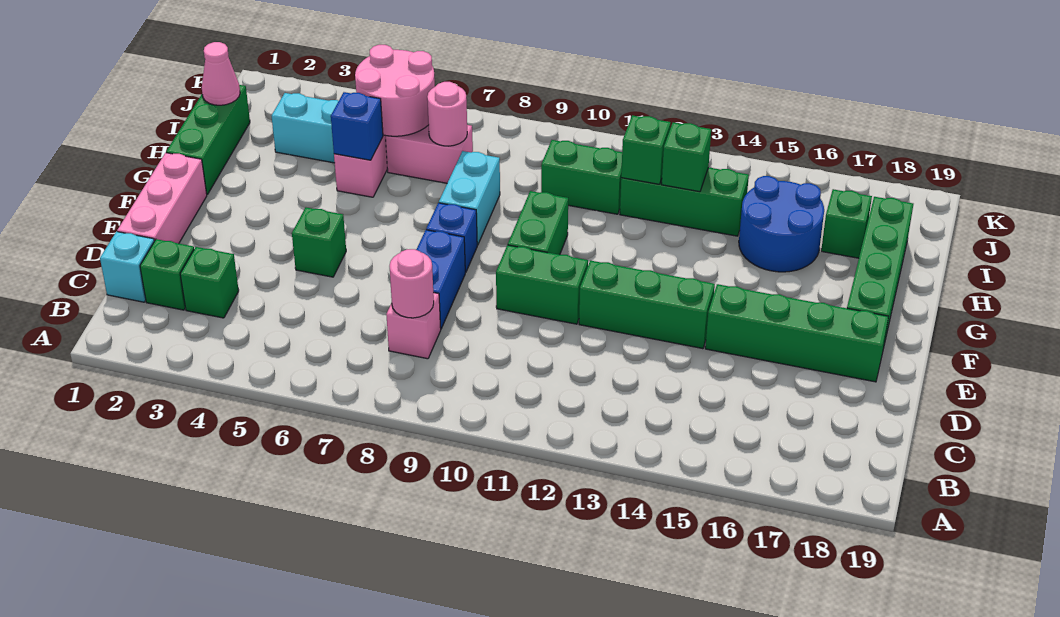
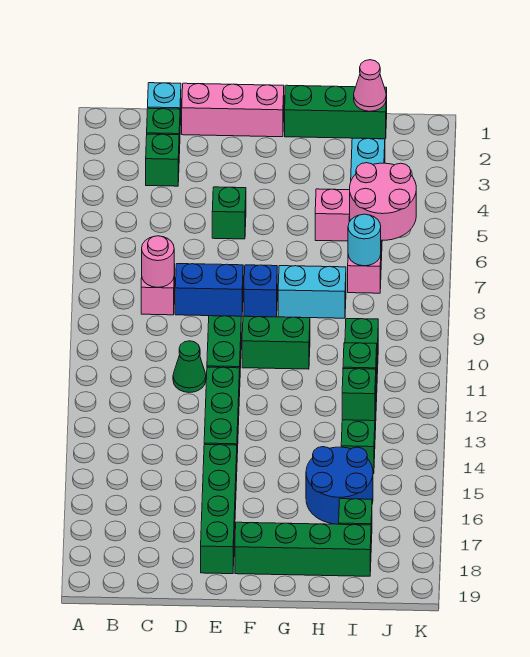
none -> green 1x1 cone [173,341,206,392]
blue 1x1 brick [331,92,383,160] -> none
pink 1x1 round brick [427,82,467,146] -> cyan 1x1 round brick [348,214,381,266]

